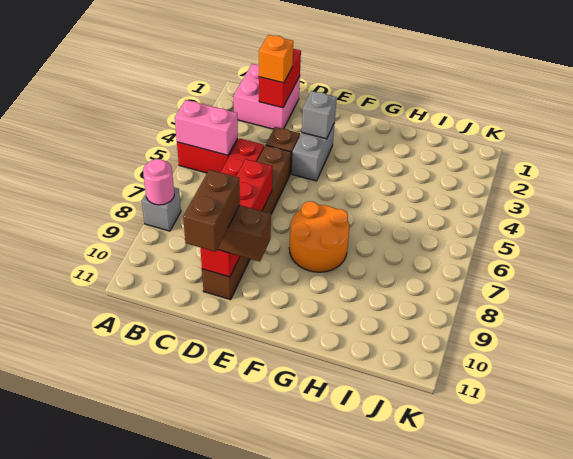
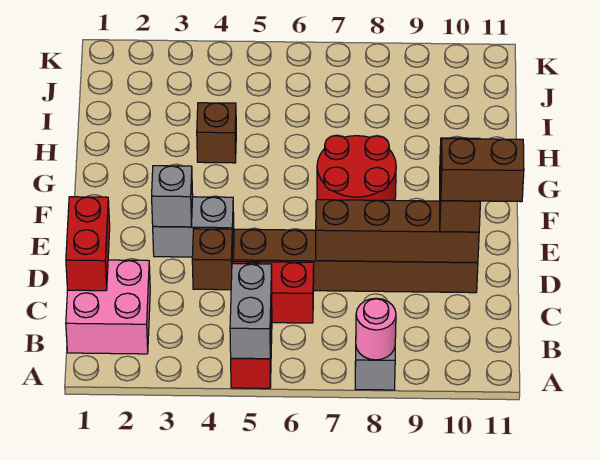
pink 1x2 brick [175,100,238,155] -> grey 1x2 brick [230,264,272,359]
red 1x2 brick [259,49,301,108] -> red 1x2 brick turned to [66,197,110,291]
orange 1x1 brick [259,35,293,83] -> none
red 1x4 brick [201,159,272,277] -> brown 1x4 brick [316,200,479,263]
orange 2x2 round brick [289,201,350,272] -> red 2x2 round brick [317,136,396,201]
none -> brown 1x1 brick [197,103,236,163]

